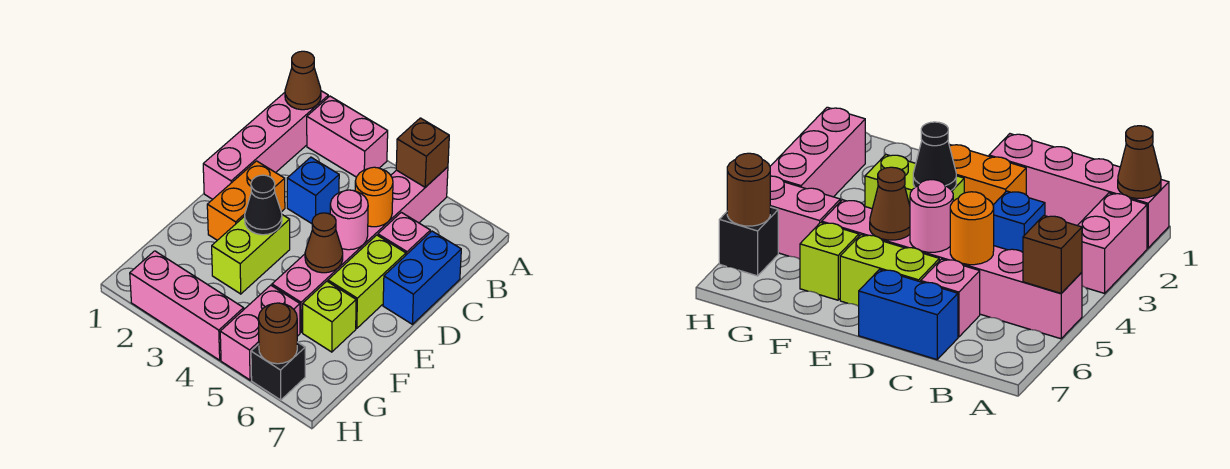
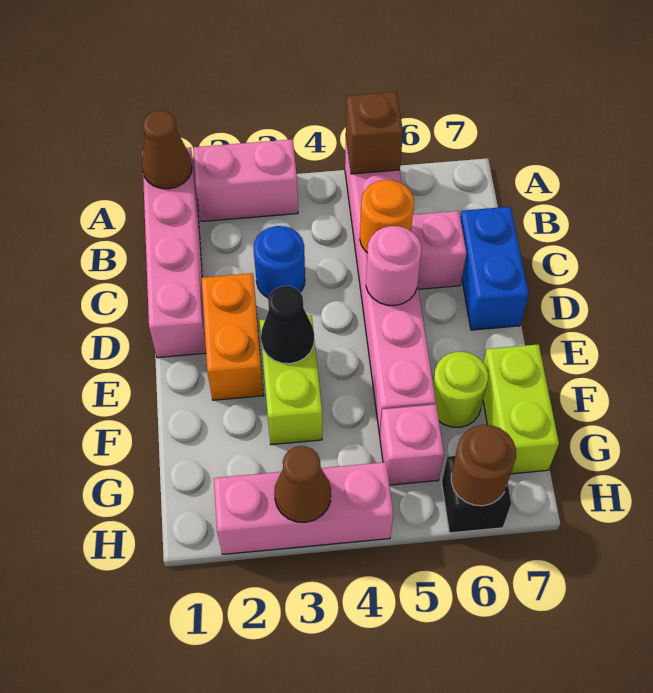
blue 1x1 brick [287,157,339,224] -> blue 1x1 round brick [254,226,305,298]
lime 1x2 brick [328,235,406,328] -> lime 1x2 brick moved to [483,344,559,474]
brown 1x1 cone [305,213,343,273] -> brown 1x1 cone moved to [274,446,331,522]
lime 1x1 brick [303,281,356,352] -> lime 1x1 round brick [433,352,488,427]
pink 1x2 brick [220,285,300,380] -> pink 1x1 brick [380,404,444,485]

